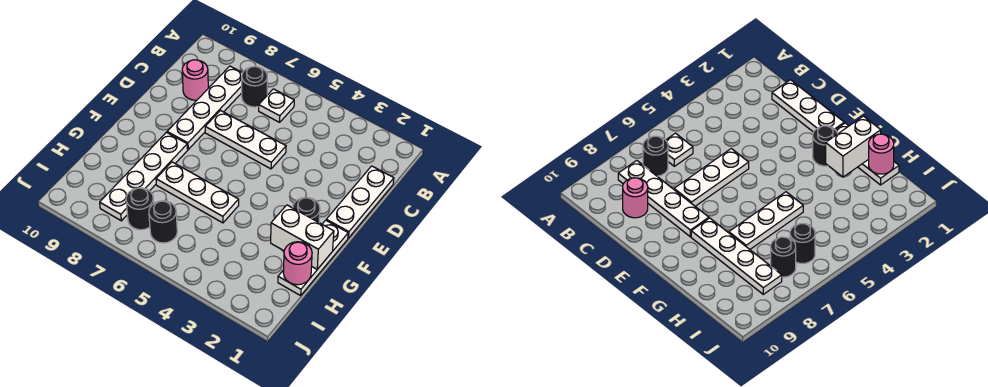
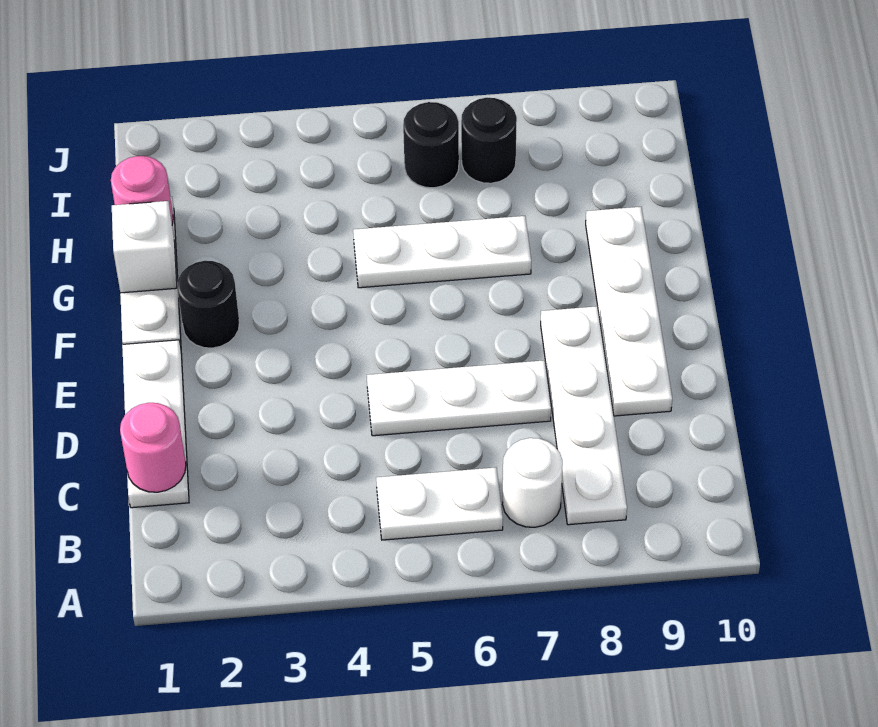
white 1x1 plate [259,89,294,122] -> white 1x2 plate [376,467,503,540]
black 1x1 round brick [242,66,267,107] -> white 1x1 round brick [503,438,563,527]
pink 1x1 round brick [182,60,208,100] -> pink 1x1 round brick moved to [120,403,186,492]
white 1x4 plate [100,132,188,221] -> white 1x4 plate moved to [586,207,672,416]
white 1x2 brick [271,205,334,269] -> white 1x1 brick [112,201,177,293]

